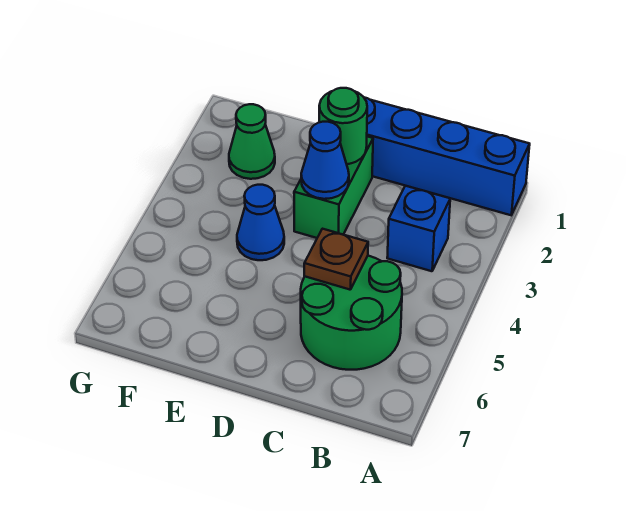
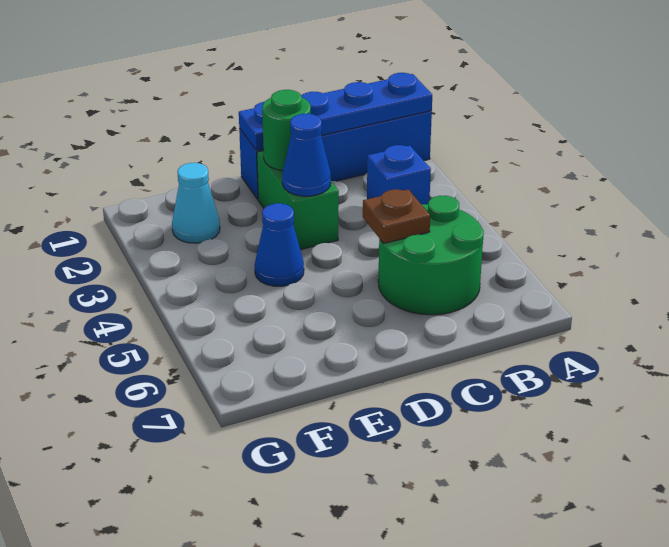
none -> blue 1x4 plate [239,73,432,150]
green 1x1 cone [229,104,275,179] -> cyan 1x1 cone [172,163,220,243]

